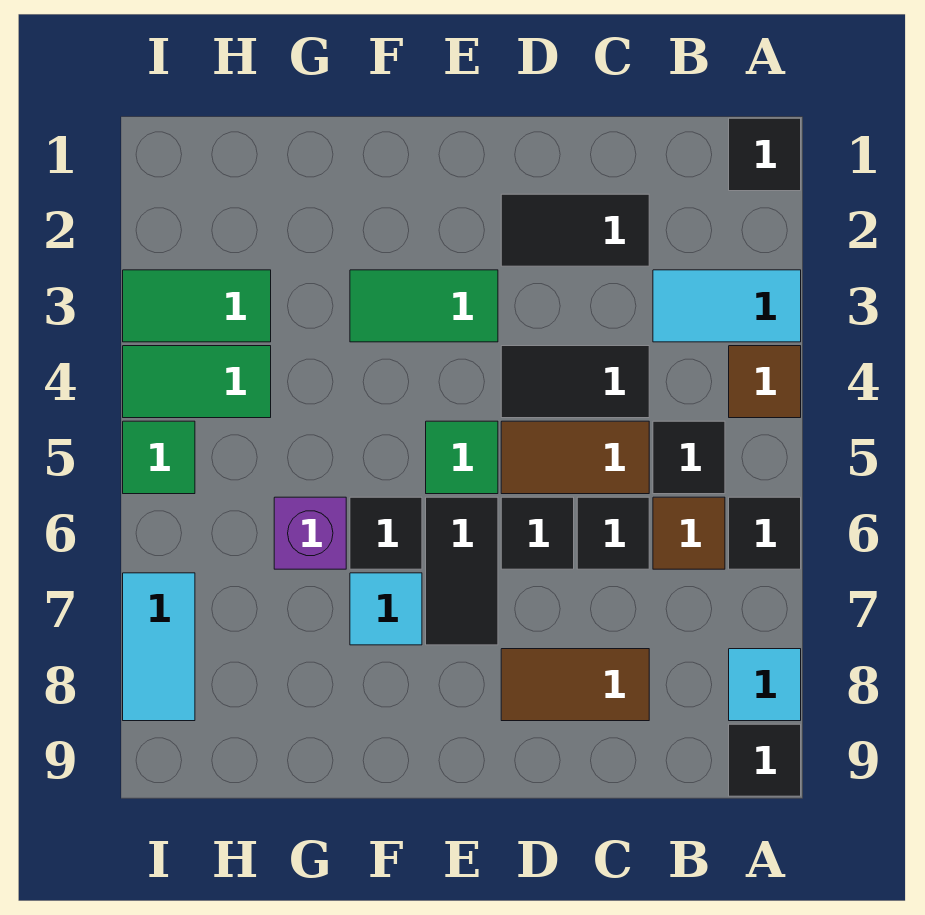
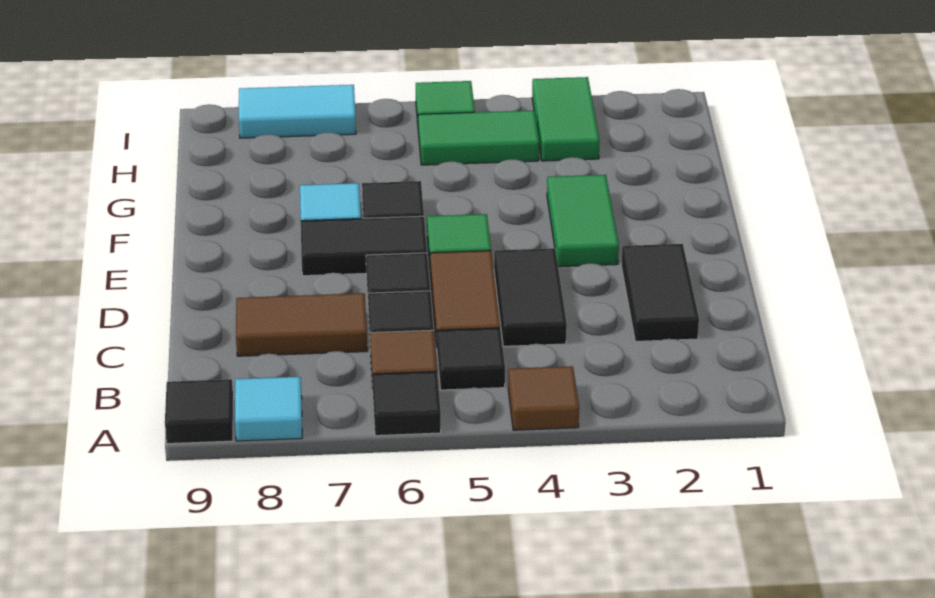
black 1x1 tile [729,118,801,191] -> none
cyan 1x2 tile [653,270,801,342] -> none
brown 1x2 tile [501,649,649,721] -> brown 1x2 tile turned to [236,293,367,356]
purple 1x1 brick [274,497,346,569] -> none
green 1x2 tile [123,346,271,418] -> green 1x2 tile turned to [418,110,539,165]

